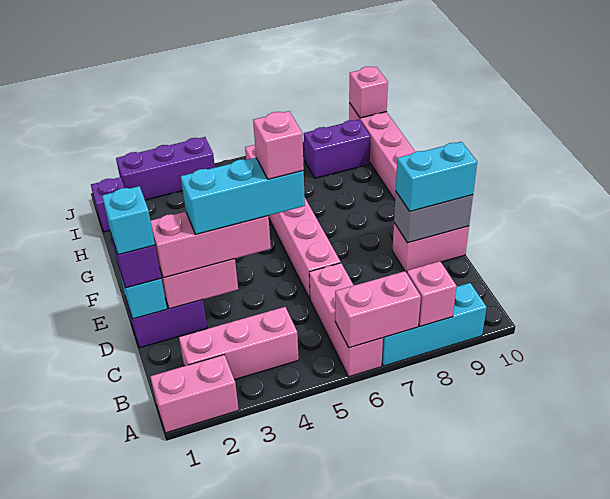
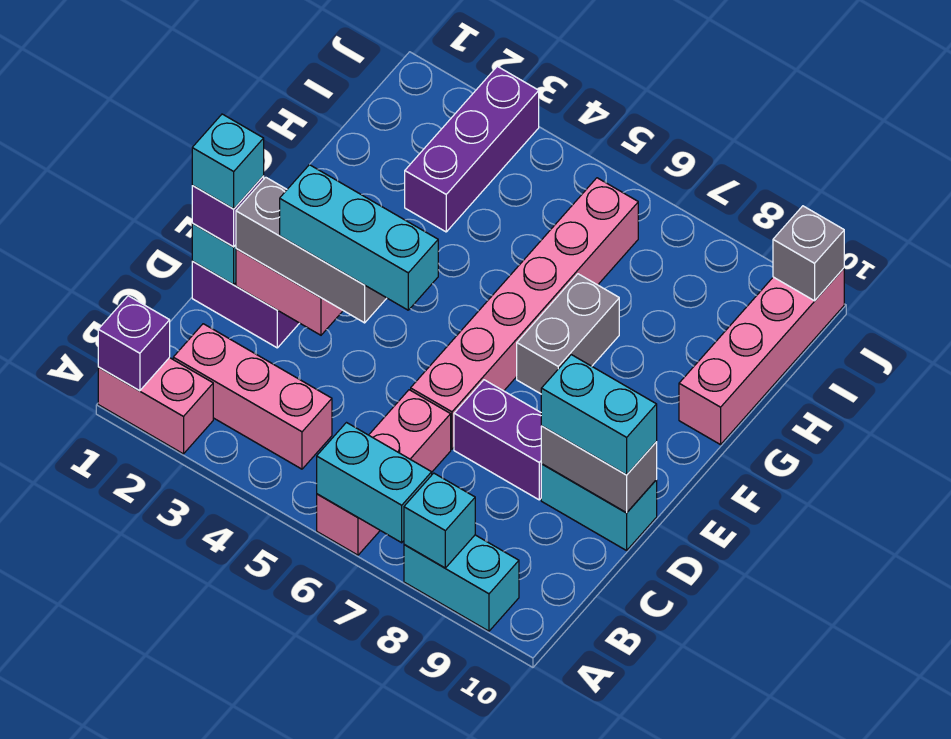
pink 1x2 brick [335,271,421,348] -> cyan 1x2 brick [317,423,432,543]
cyan 1x3 brick [382,283,487,366] -> cyan 1x2 brick [404,535,519,631]
pink 1x1 brick [407,261,457,326] -> cyan 1x1 brick [404,473,475,568]
pink 1x3 brick [151,212,271,278] -> grey 1x3 brick [236,177,387,323]
pink 1x1 brick [253,111,304,179] -> none
pink 1x2 brick [392,223,469,272] -> cyan 1x2 brick [541,464,657,551]
none -> grey 1x2 brick [517,274,619,394]
purple 1x1 brick [91,177,125,232] -> purple 1x1 brick moved to [98,296,170,391]
purple 1x2 brick [304,120,370,178] -> purple 1x2 brick moved to [454,380,542,500]
purple 1x3 brick [116,137,215,200] -> purple 1x3 brick turned to [405,66,539,232]
pink 1x1 brick [349,67,388,118] -> grey 1x1 brick [773,206,844,301]

